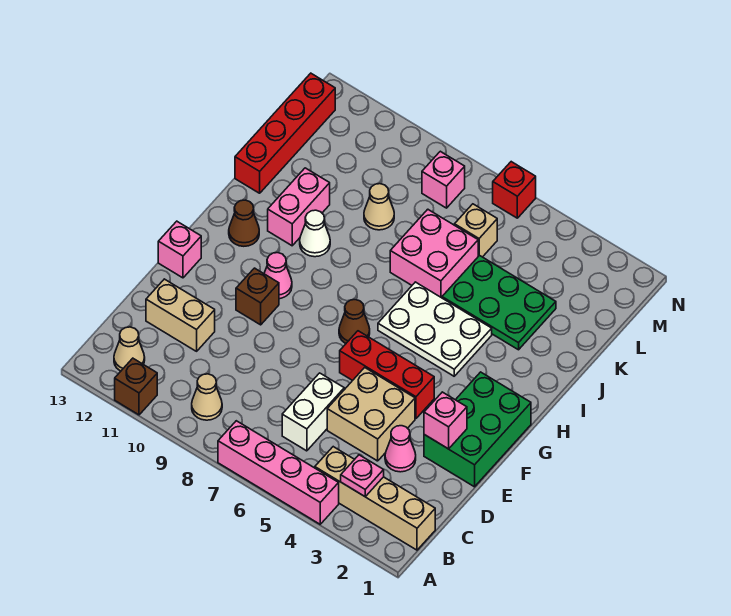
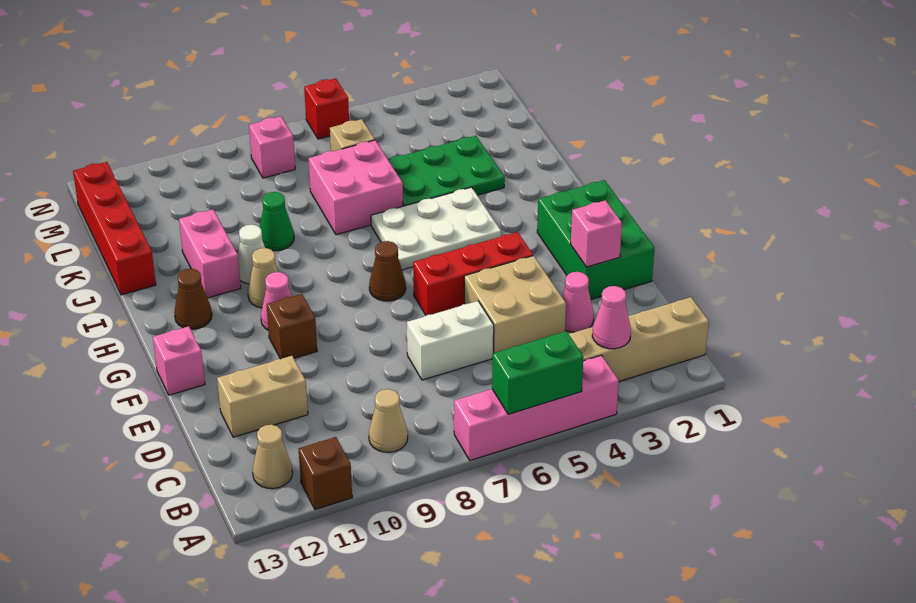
none -> green 1x2 brick [492,331,583,414]
pink 1x1 plate [341,455,384,496] -> pink 1x1 cone [592,286,631,349]
white 1x2 brick [282,373,344,451] -> white 1x2 brick turned to [407,301,494,380]
none -> green 1x1 cone [260,192,294,251]
tan 1x1 cone [364,184,394,230] -> tan 1x1 cone moved to [248,248,278,308]

